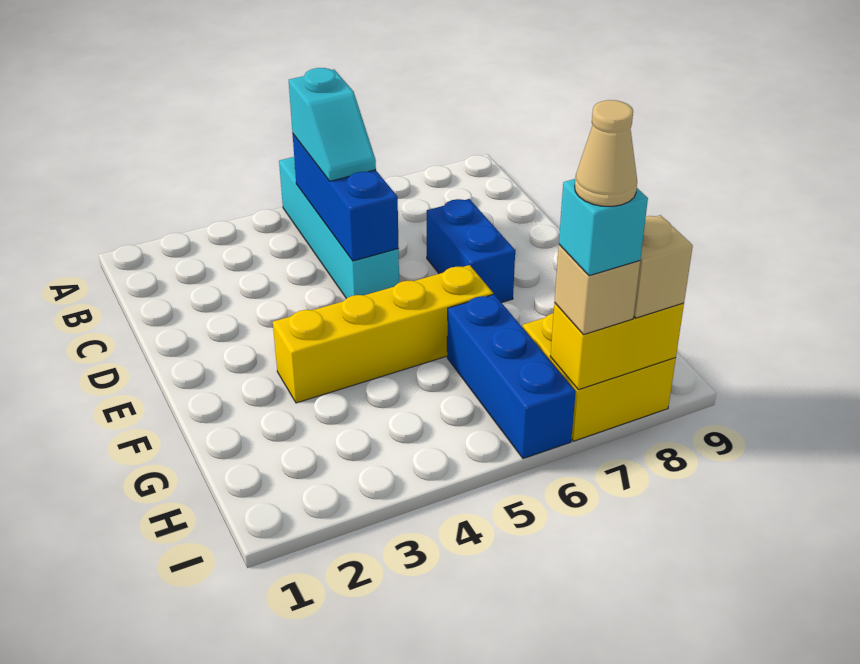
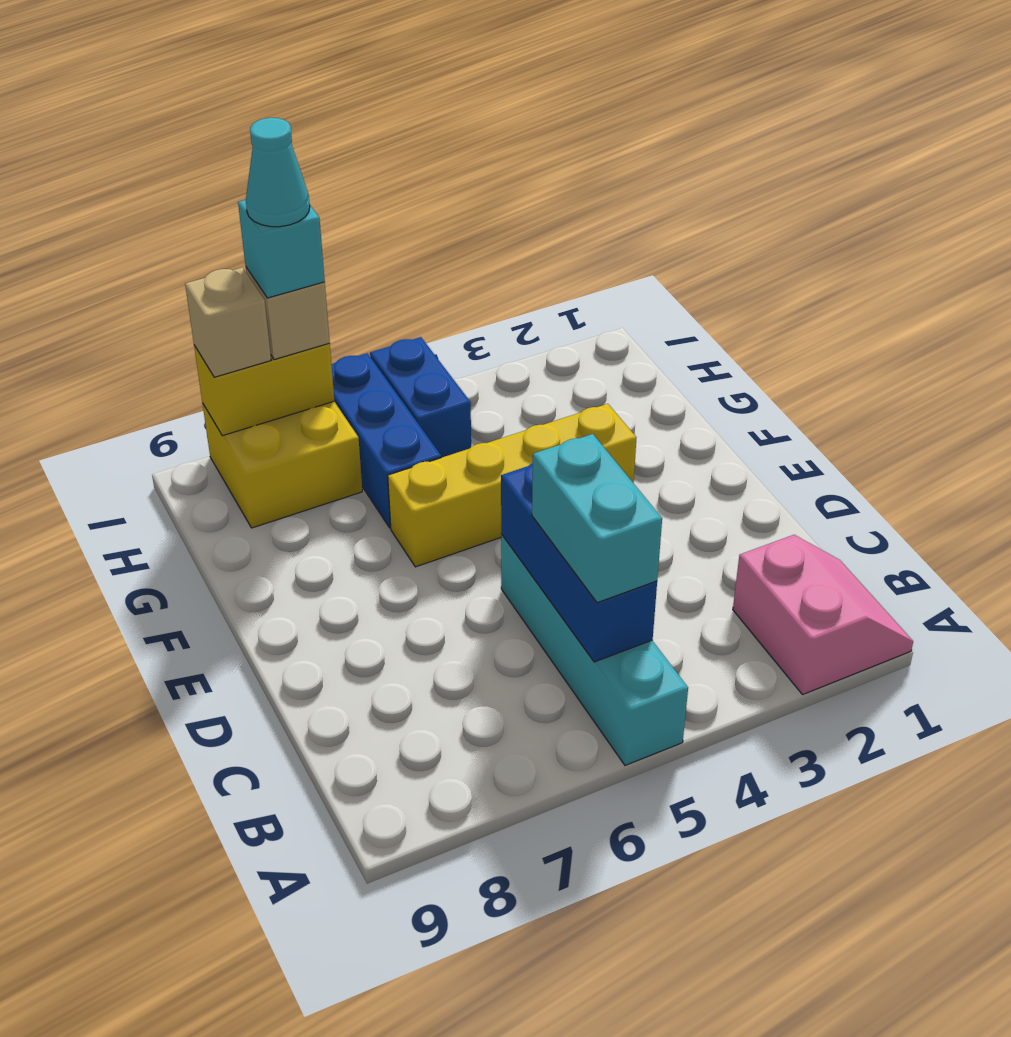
none -> pink 2x2 slope [733,535,913,694]
cyan 1x2 slope [289,68,376,181] -> cyan 1x2 brick [532,434,662,603]
blue 1x2 brick [427,199,515,303] -> blue 1x2 brick moved to [370,337,471,458]
tan 1x1 cone [575,100,637,206] -> cyan 1x1 cone [246,118,310,227]

